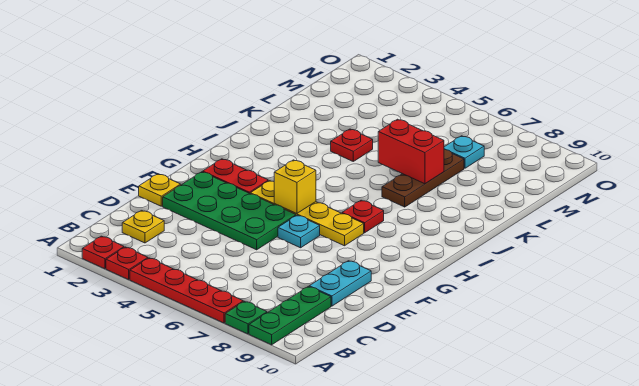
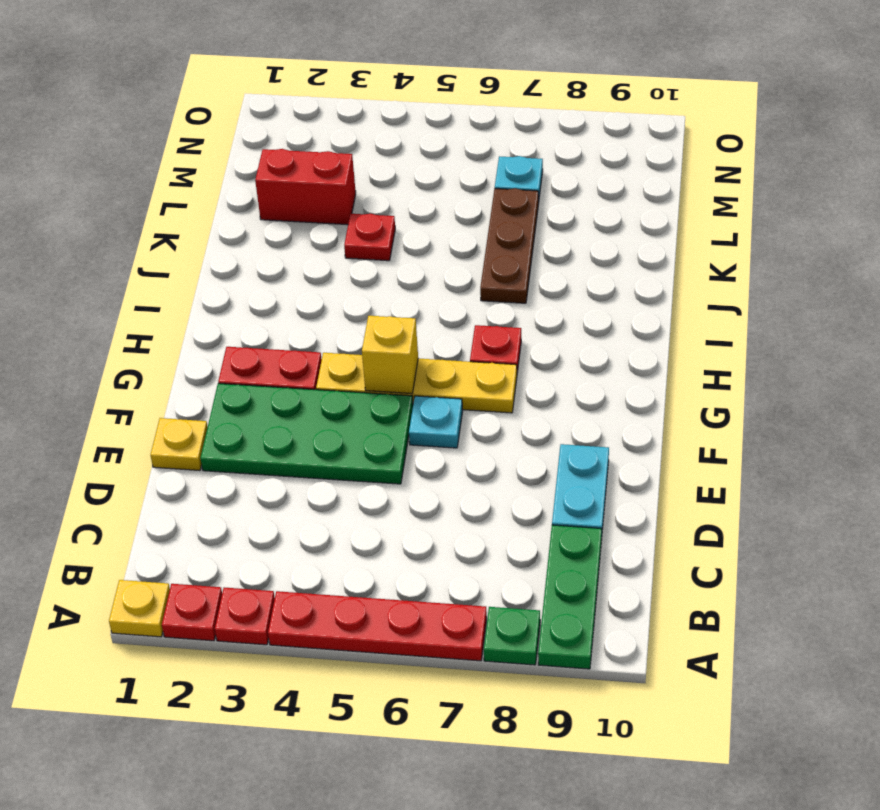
yellow 1x1 plate [122,211,164,243] -> yellow 1x1 plate moved to [109,580,170,637]
red 1x2 brick [378,119,444,184] -> red 1x2 brick moved to [255,149,356,225]

